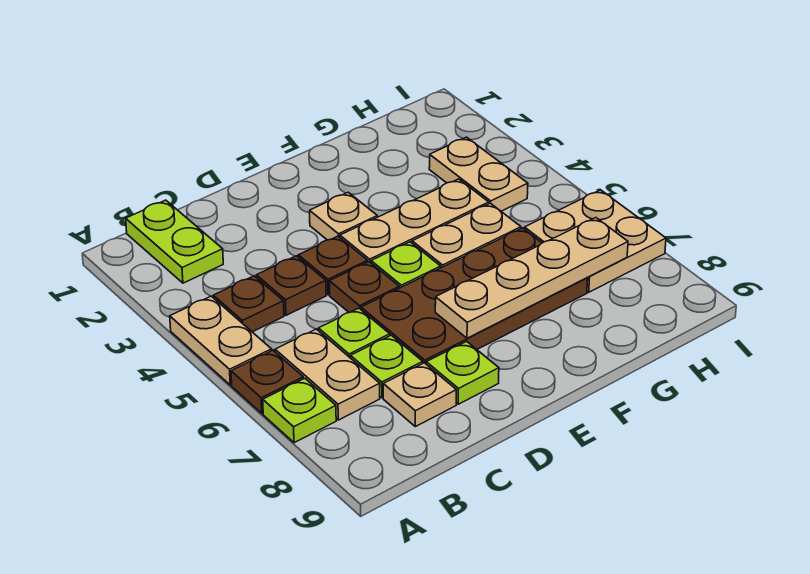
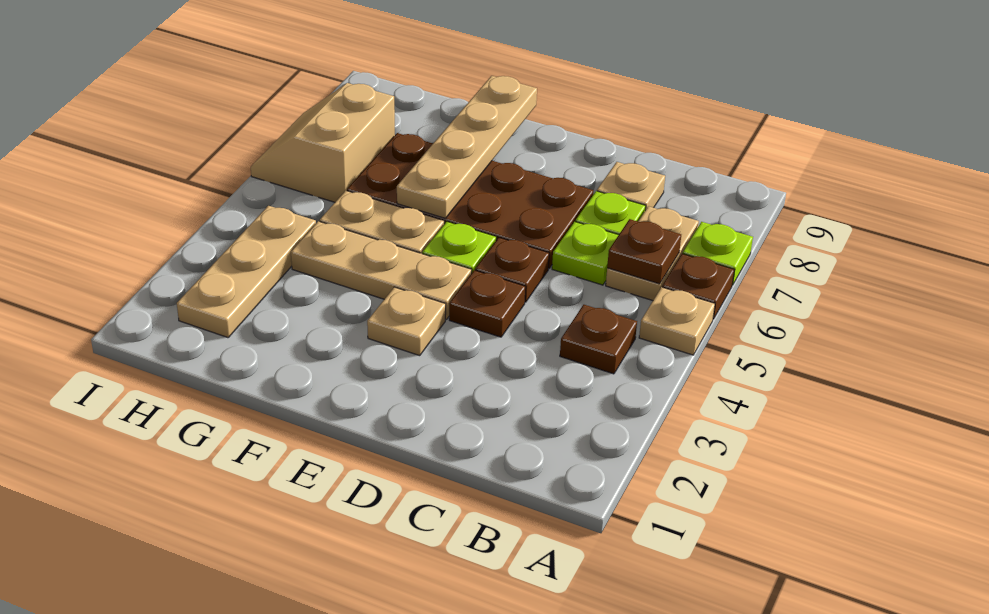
tan 1x2 plate [170,296,272,385] -> tan 1x1 plate [639,287,715,355]
lime 1x2 plate [126,200,223,283] -> none
brown 1x1 plate [256,256,326,315] -> brown 1x1 plate moved to [607,219,681,284]
lime 1x1 plate [426,341,499,404] -> none
tan 1x4 plate [435,218,628,338] -> tan 1x4 plate turned to [397,76,537,218]
tan 1x2 plate [429,137,528,211] -> tan 1x3 plate [177,206,316,338]
tan 2x2 plate [524,190,666,292] -> tan 2x2 slope [251,83,395,202]

